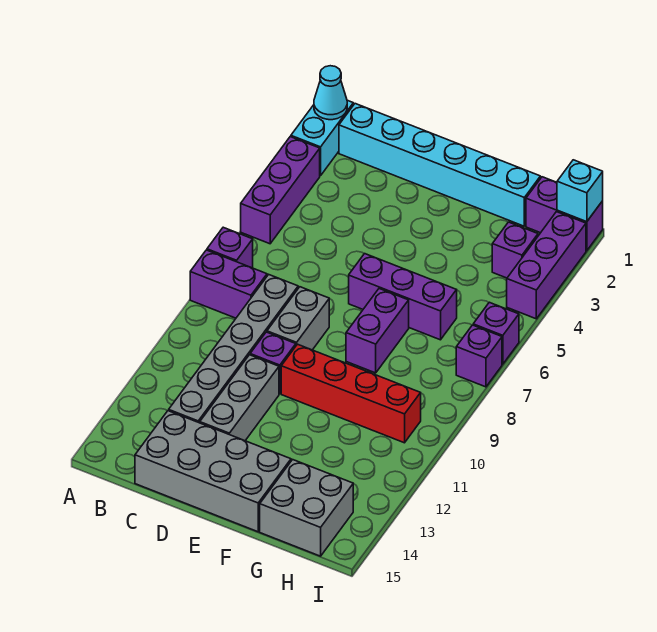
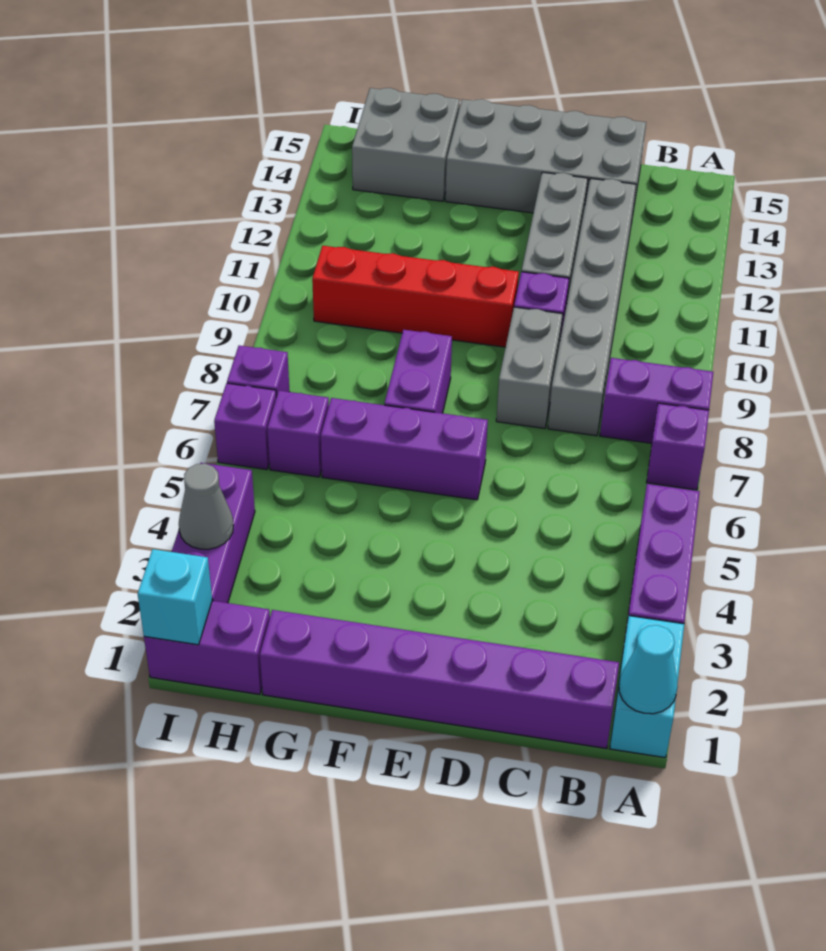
cyan 1x6 brick [339,104,540,226] -> purple 1x6 brick [260,610,619,748]
purple 1x1 brick [492,222,538,278] -> purple 1x1 brick moved to [267,391,329,477]
none -> grey 1x1 cone [179,464,234,549]

